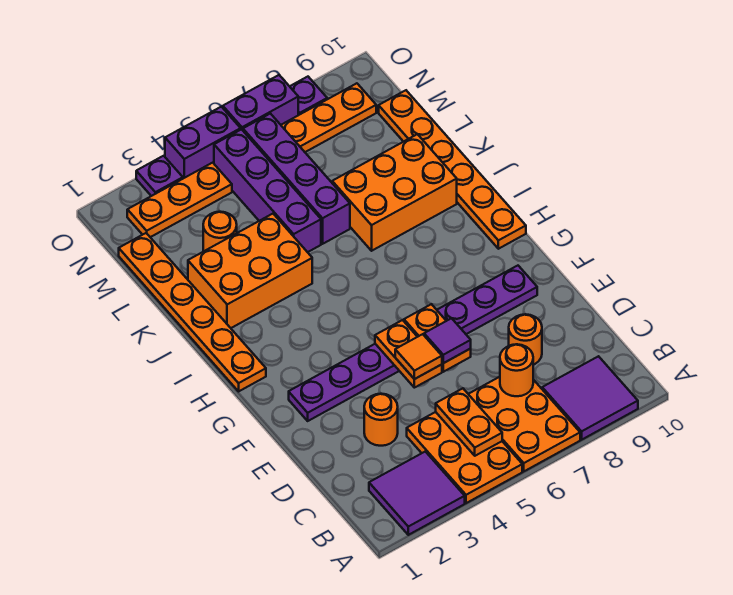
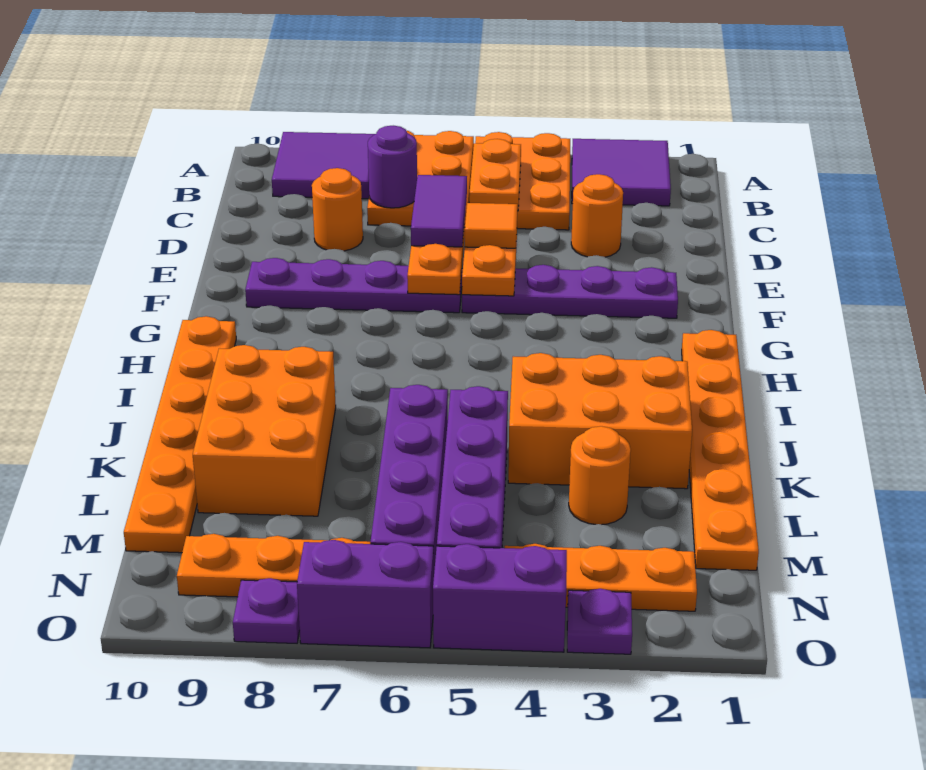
orange 1x1 round brick [500,344,533,396] -> purple 1x1 round brick [368,126,417,208]
purple 1x1 tile [424,318,471,363] -> purple 1x2 tile [411,175,467,247]
orange 2x3 brick [332,134,457,251] -> orange 2x3 brick turned to [193,345,336,516]

